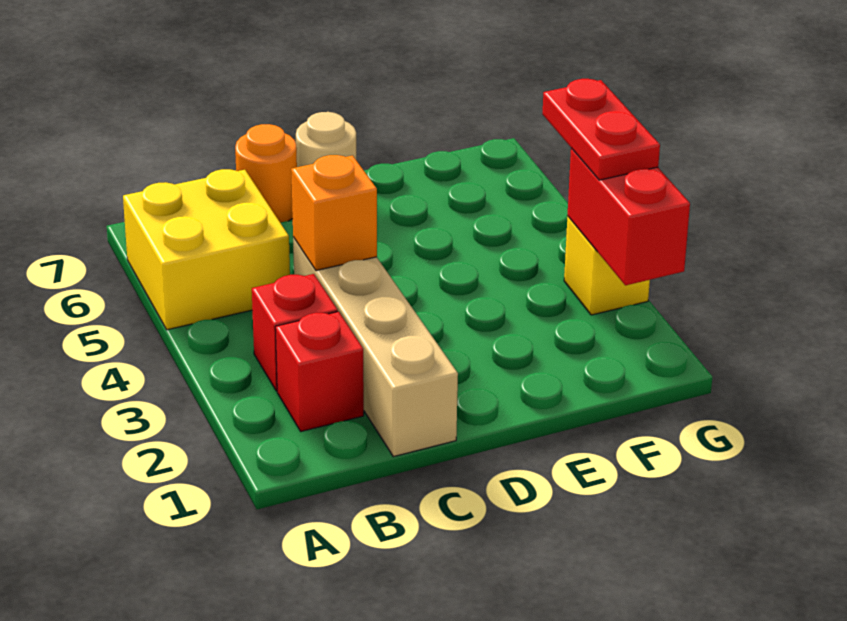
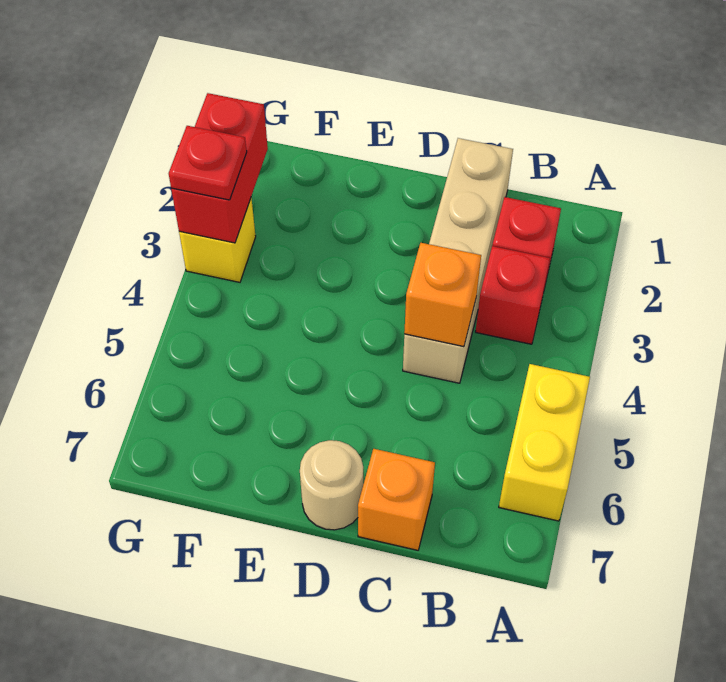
yellow 2x2 brick [123,169,290,330] -> yellow 1x2 brick [499,364,590,521]
orange 1x1 round brick [235,124,297,223] -> orange 1x1 brick [358,449,435,550]
red 1x2 plate [543,79,660,180] -> red 1x1 plate [169,126,247,200]

